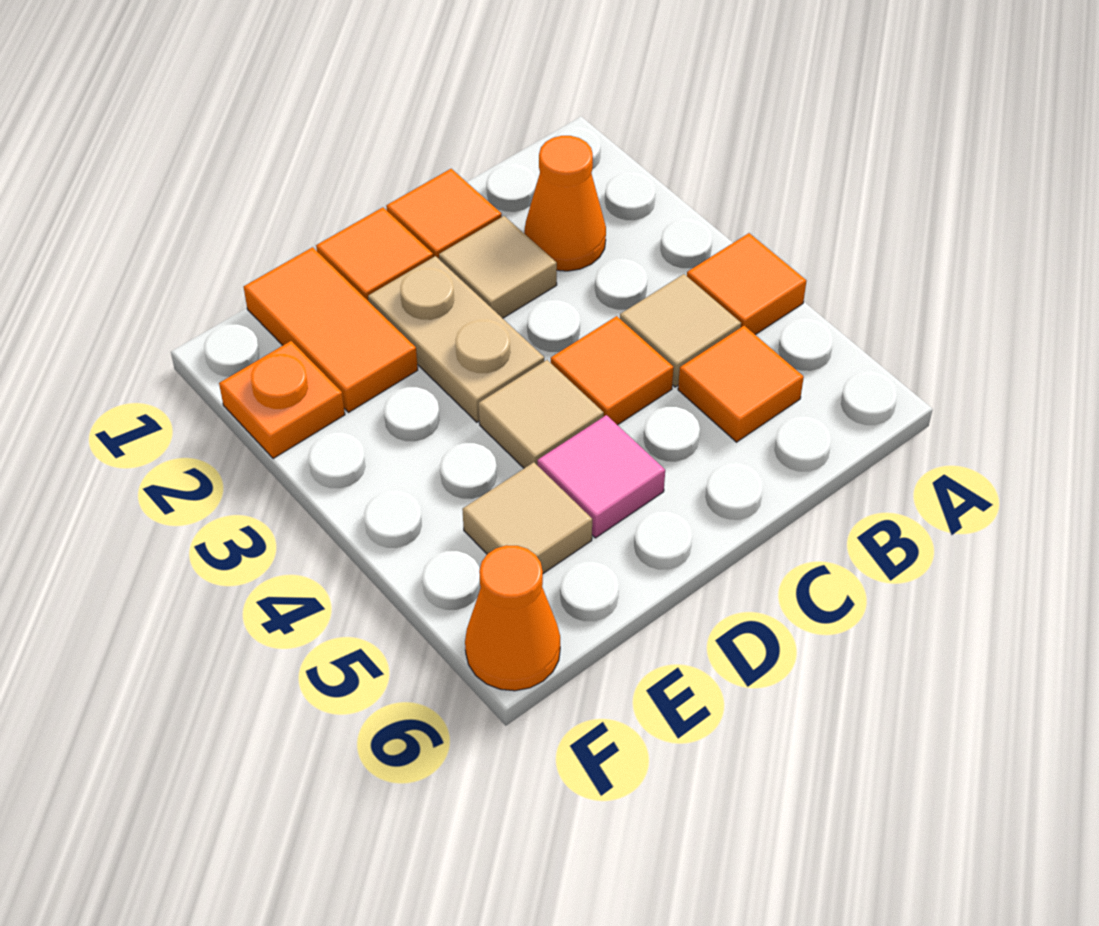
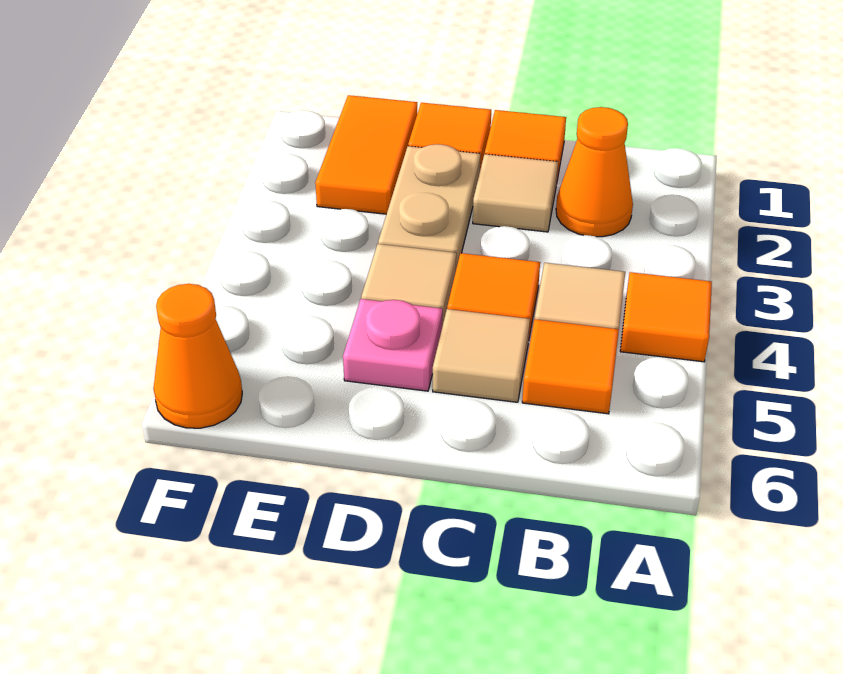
pink 1x1 tile [537,415,665,538] -> pink 1x1 plate [343,299,443,391]
tan 1x1 tile [462,462,592,573] -> tan 1x1 tile moved to [433,309,530,402]
orange 1x1 plate [219,341,345,459] -> none

